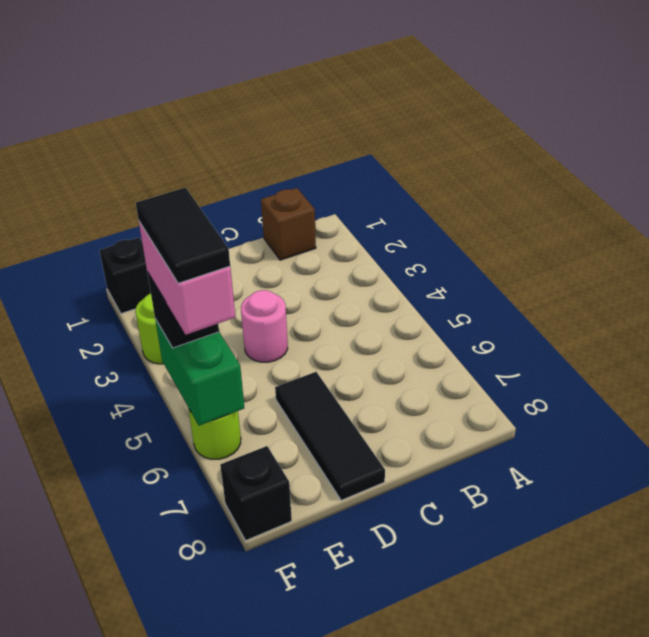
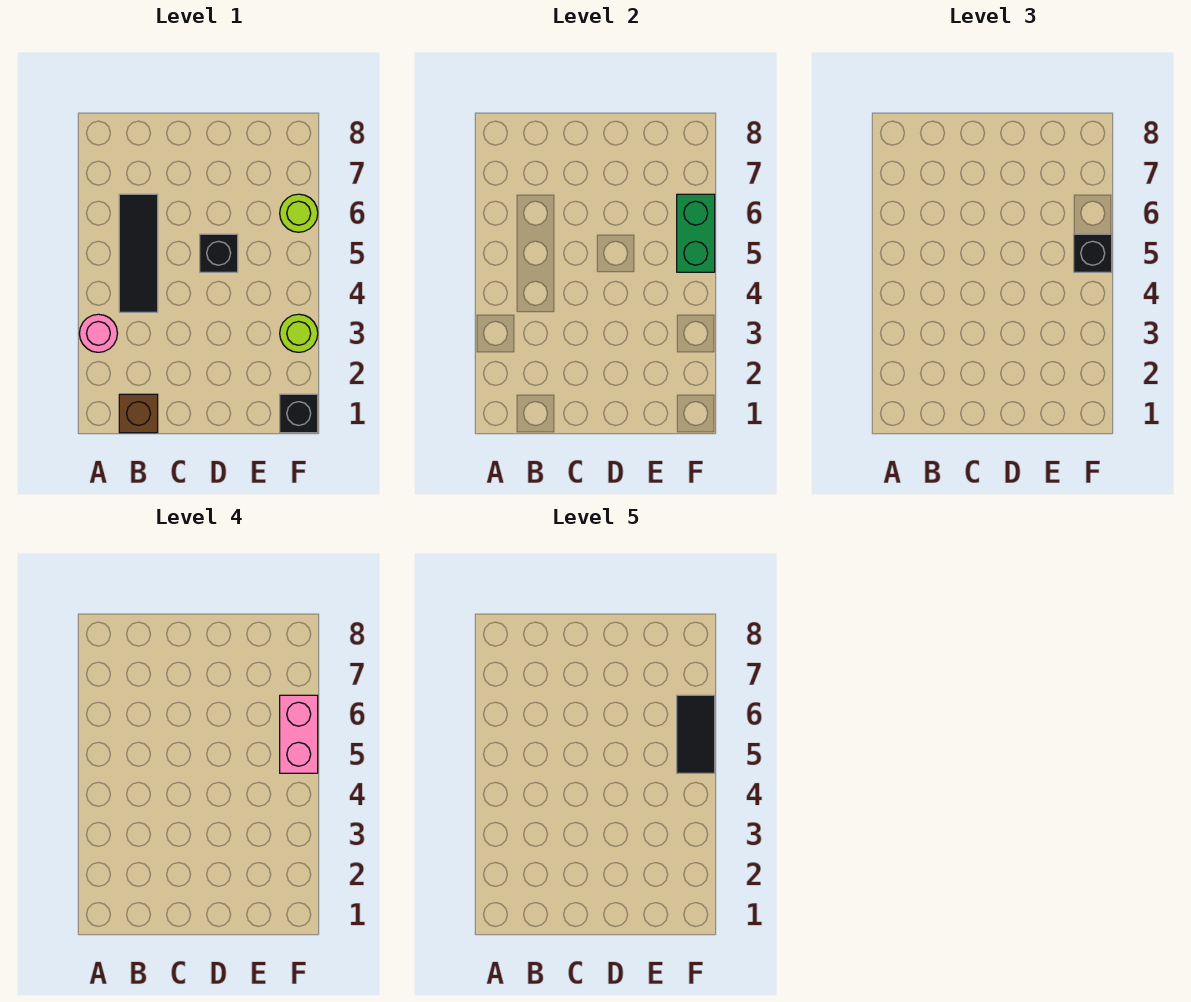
pink 1x1 round brick [241,290,288,362] -> pink 1x1 round brick moved to [79,314,117,352]
black 1x3 tile [275,372,385,500] -> black 1x3 tile moved to [119,194,158,312]
black 1x1 brick [220,446,292,540] -> black 1x1 brick moved to [200,234,238,272]

